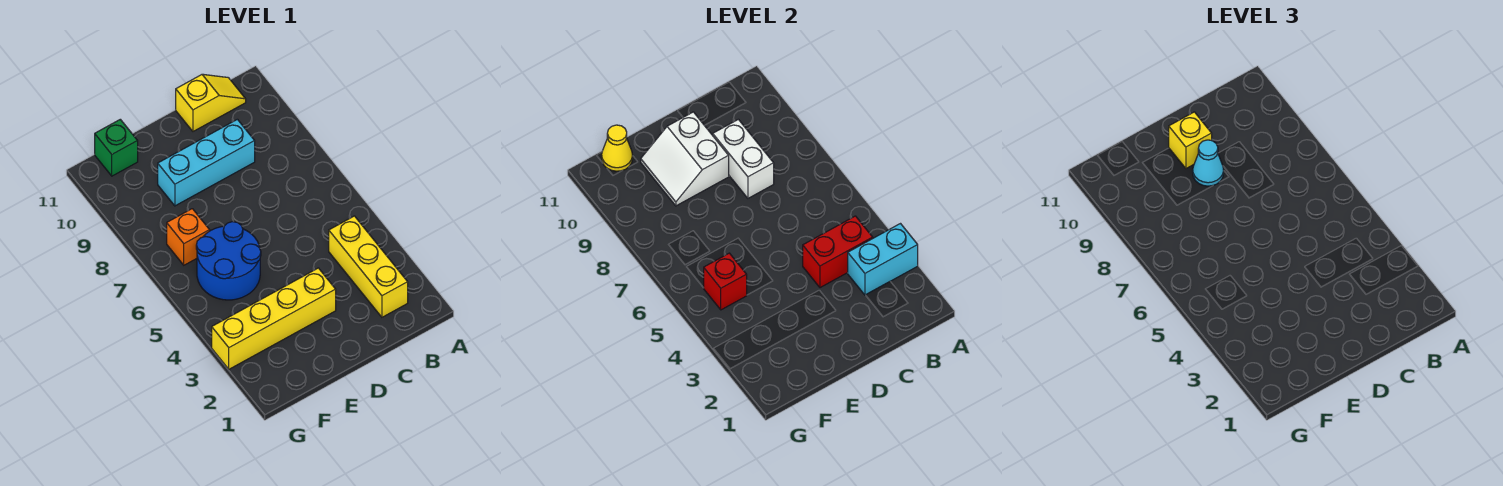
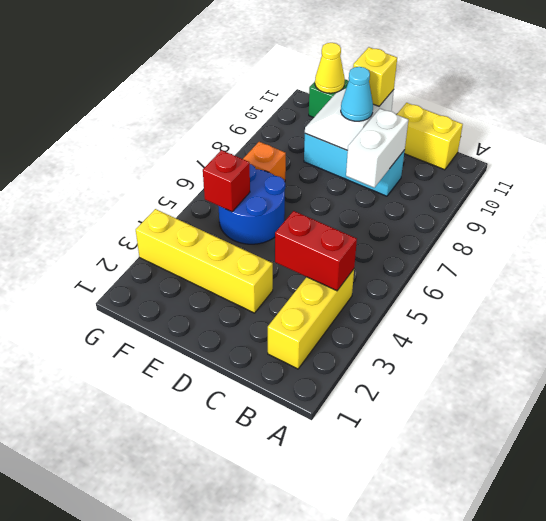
cyan 1x2 brick [848,224,918,295] -> none
yellow 1x2 slope [176,74,246,131] -> yellow 1x2 brick [397,103,463,170]

